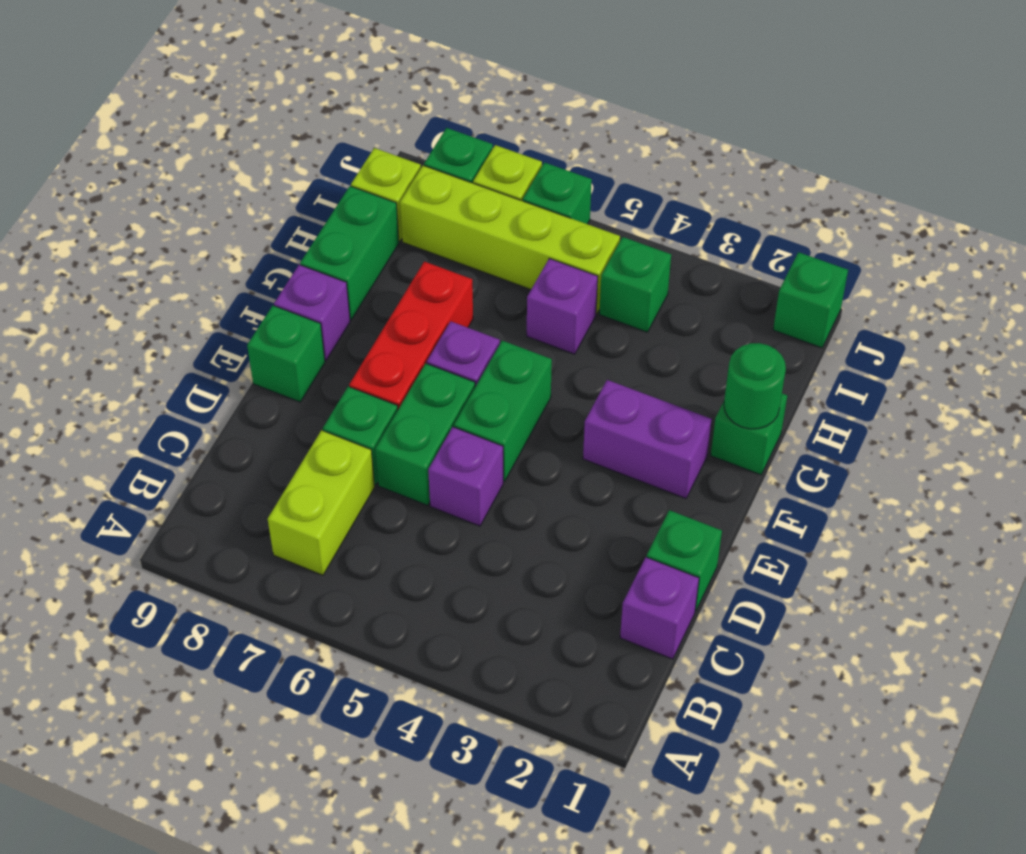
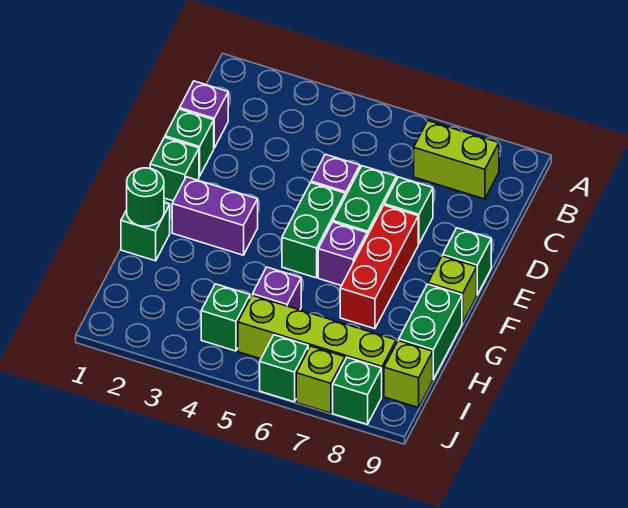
lime 1x2 brick [268,430,375,575] -> lime 1x2 brick turned to [414,121,499,199]
purple 1x1 brick [274,265,350,360] -> lime 1x1 brick [428,256,477,323]
green 1x1 brick [773,252,848,348] -> green 1x1 brick moved to [150,137,199,201]

